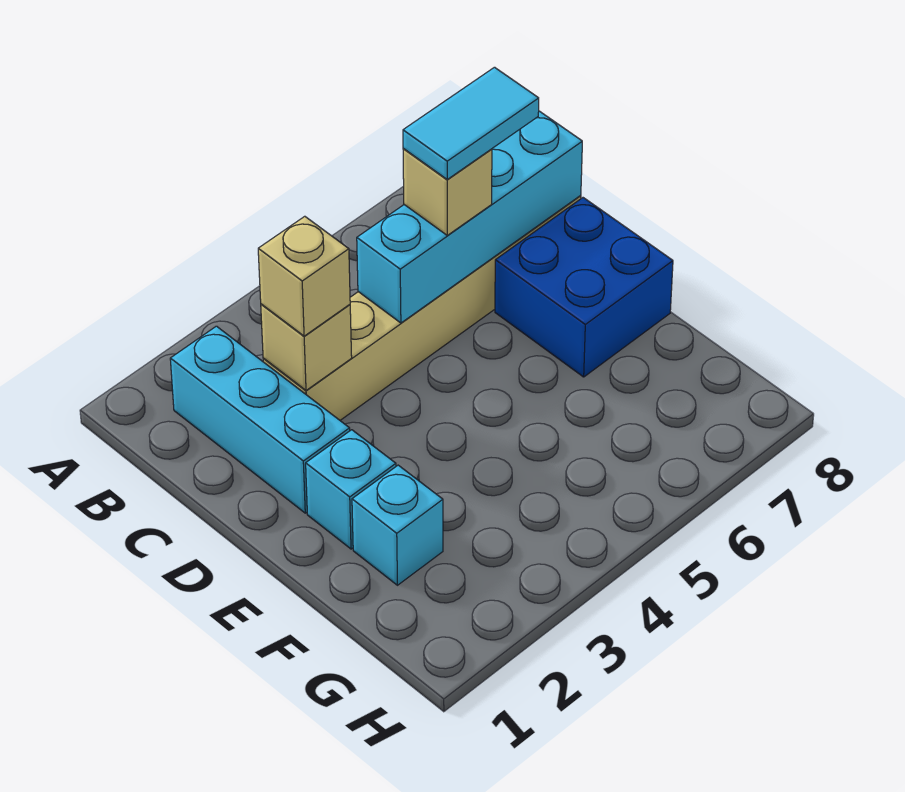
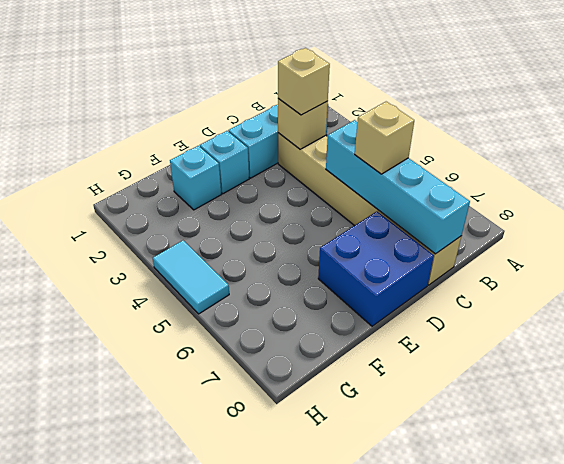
cyan 1x2 tile [403,67,539,179] -> cyan 1x2 tile moved to [153,240,229,314]

